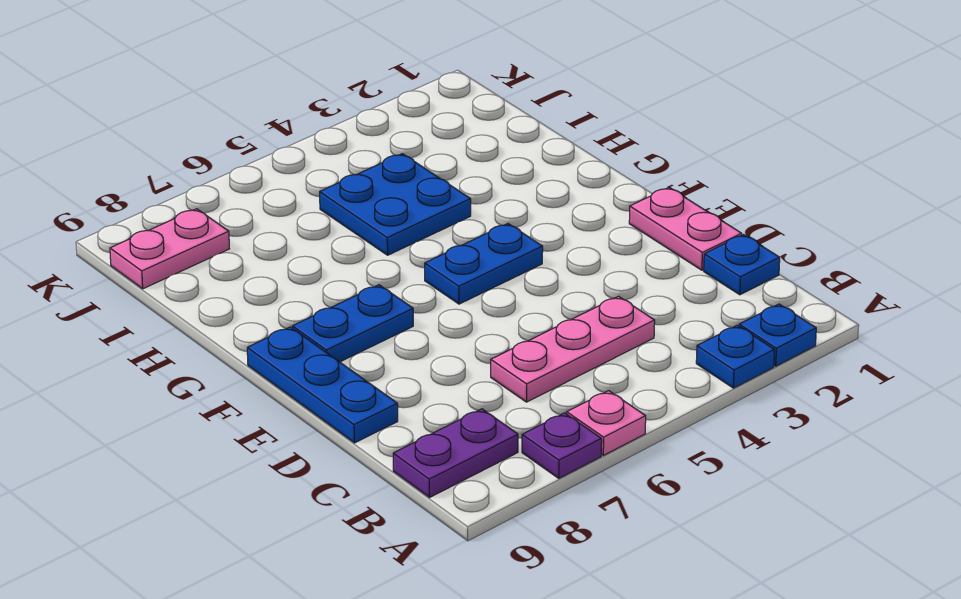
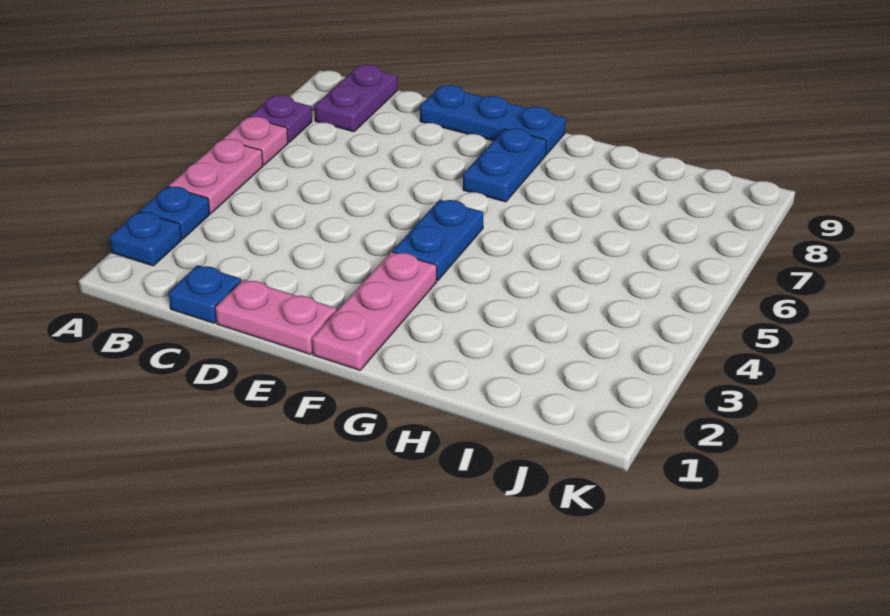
pink 1x3 plate [491,296,655,402] -> pink 1x3 plate moved to [312,252,437,370]
blue 2x2 plate [320,154,471,255] -> none
pink 1x2 plate [110,209,229,289] -> pink 1x2 plate moved to [169,139,263,213]

